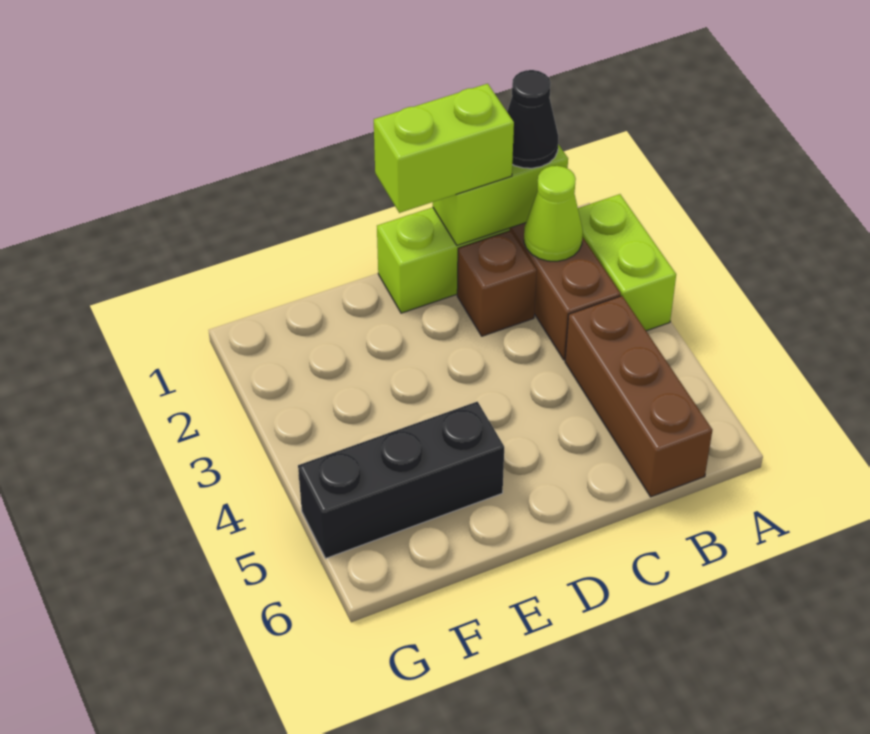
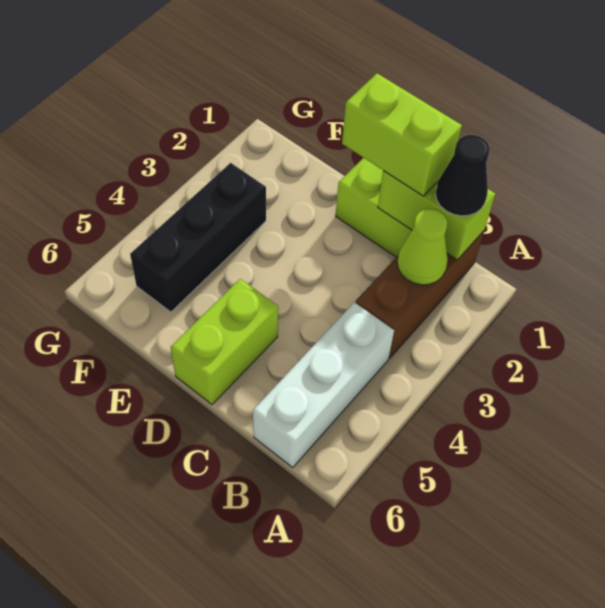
lime 1x2 brick [578,194,676,331] -> lime 1x2 brick moved to [171,279,278,404]
brown 1x3 brick [565,296,712,497] -> white 1x3 brick [253,302,394,467]
brown 1x1 brick [457,231,537,336] -> none
black 1x3 brick [298,402,504,558] -> black 1x3 brick turned to [130,163,266,312]

